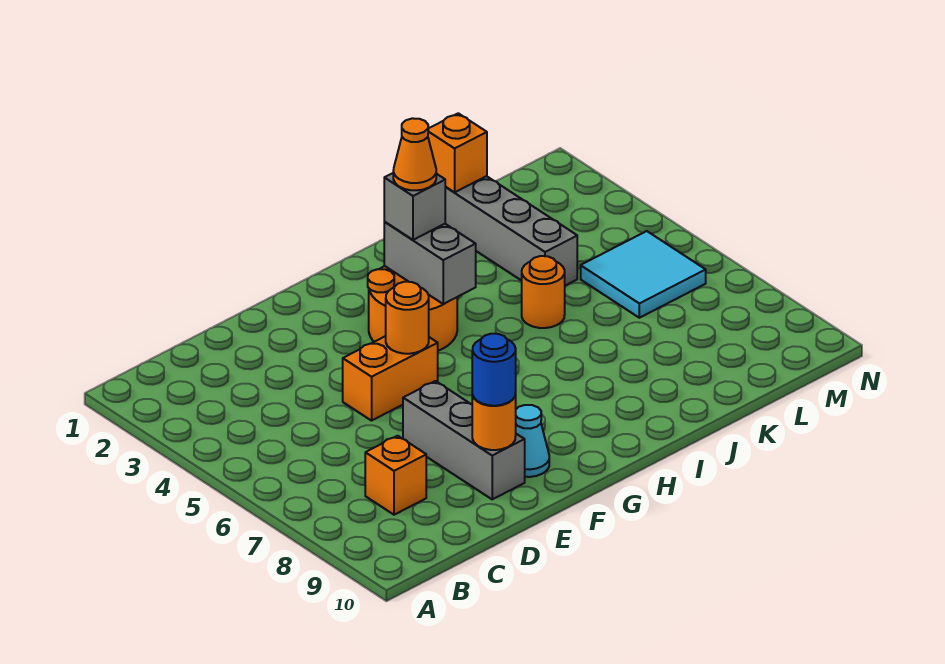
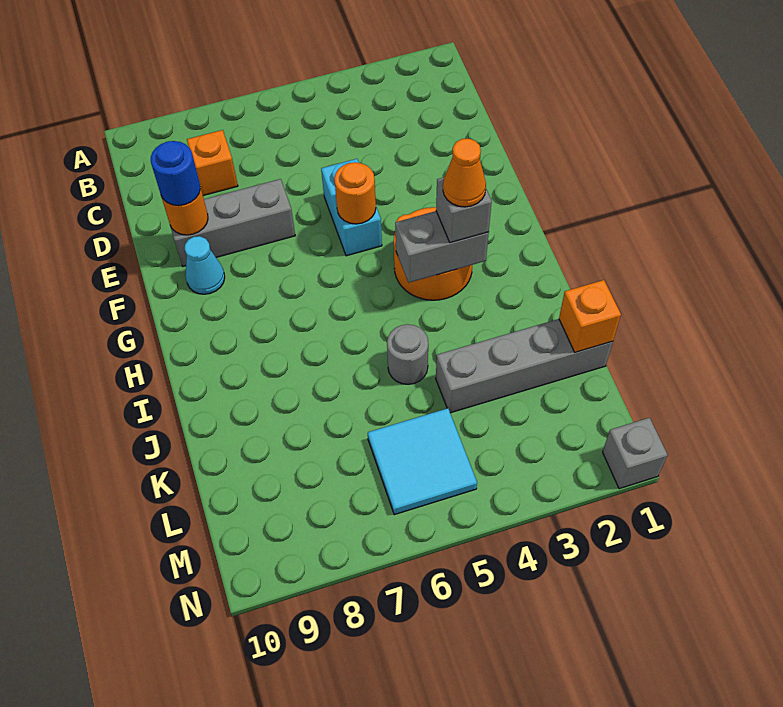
orange 1x2 brick [343,336,438,421] -> cyan 1x2 brick [321,159,382,256]
orange 1x1 round brick [522,256,565,328] -> grey 1x1 round brick [387,324,428,384]
none -> grey 1x1 brick [603,418,668,489]

